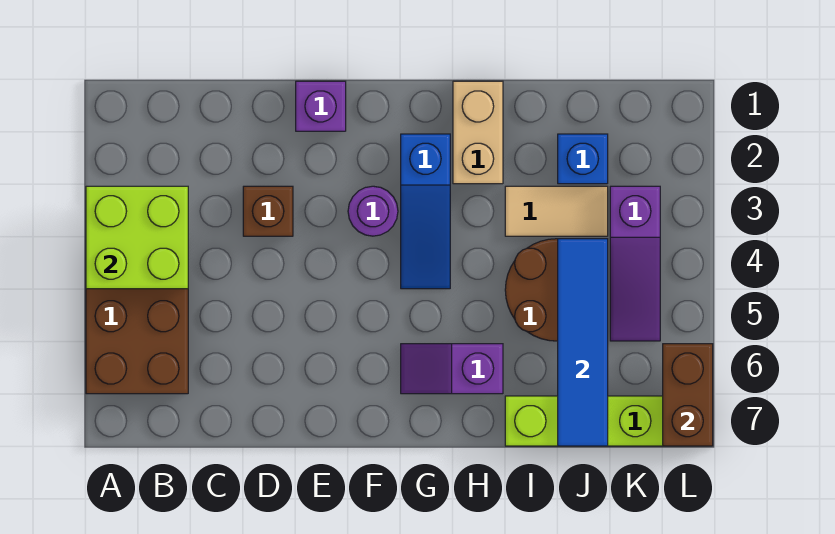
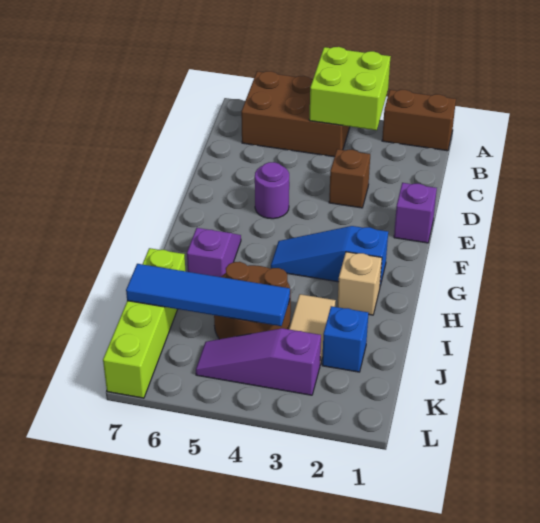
purple 1x1 round brick [348,186,398,236] -> purple 1x1 round brick moved to [255,162,289,219]
tan 1x2 brick [453,81,503,184] -> tan 1x1 brick [337,252,382,315]
brown 1x2 brick [663,344,713,446] -> brown 1x2 brick moved to [382,90,456,151]

